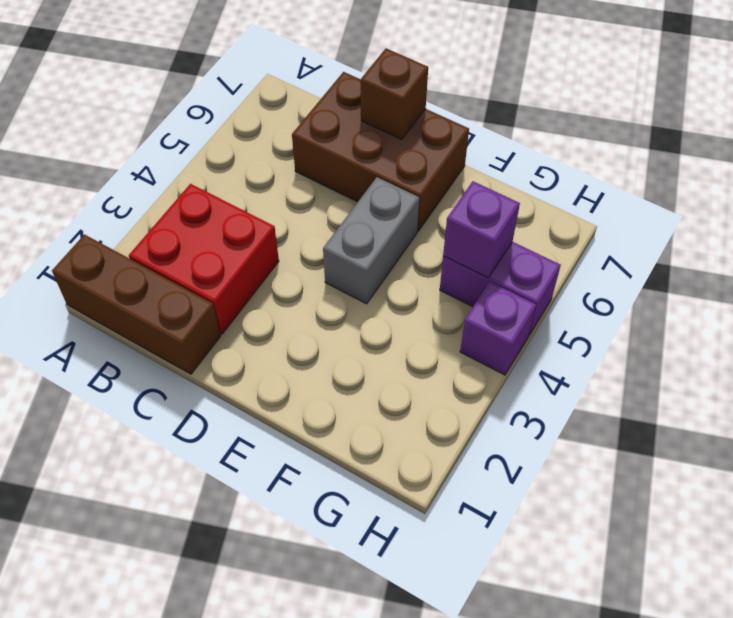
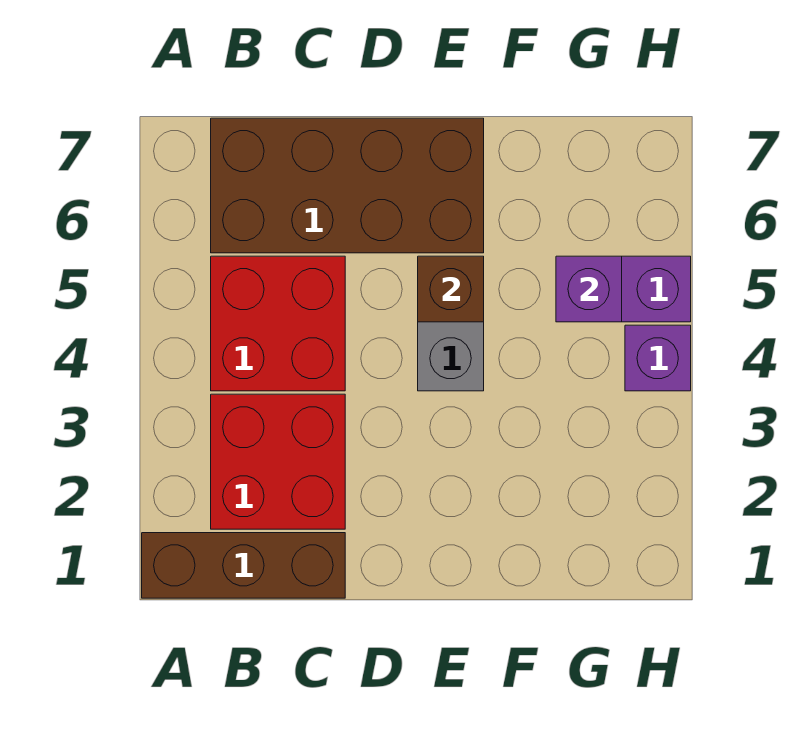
none -> red 2x2 brick [211,256,345,391]
brown 2x3 brick [292,72,469,231] -> brown 2x4 brick [211,118,484,253]
brown 1x1 brick [361,48,428,139] -> brown 1x1 brick moved to [418,256,484,322]

